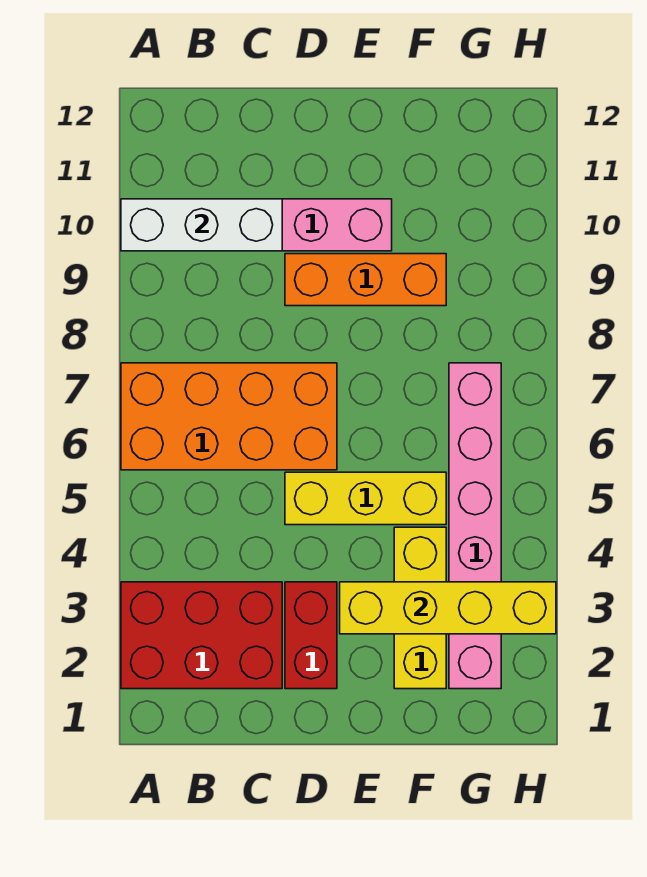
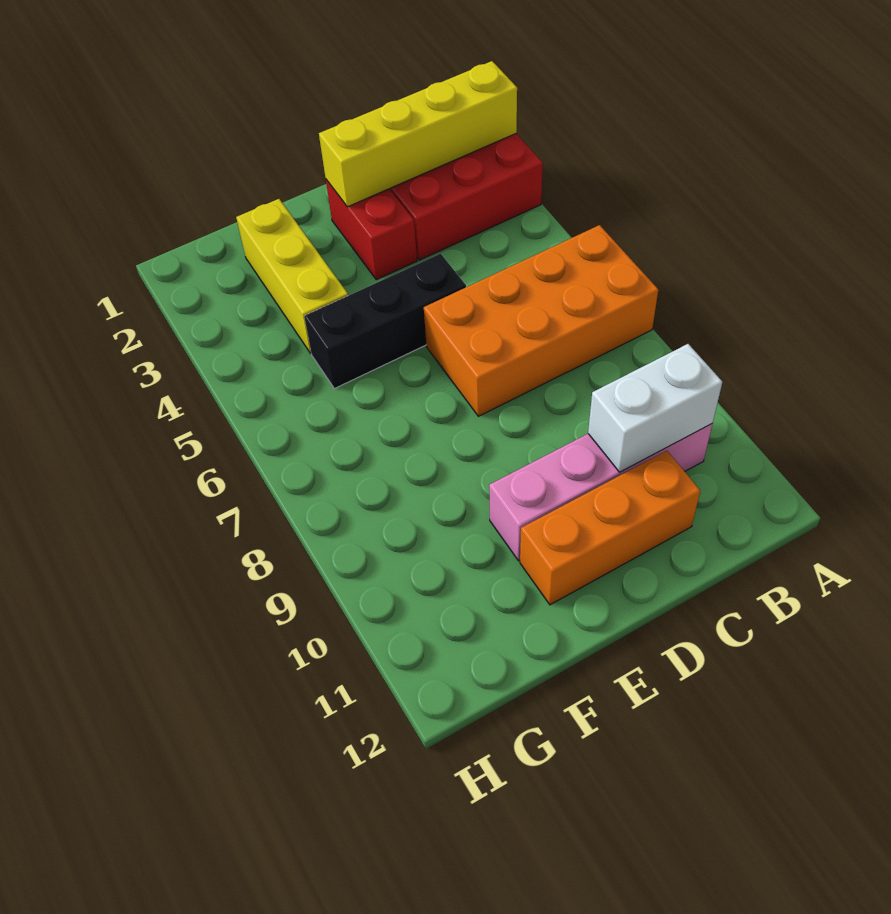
white 1x3 brick [121,199,282,251] -> white 1x2 brick [588,344,722,472]
yellow 1x3 brick [285,472,446,525] -> black 1x3 brick [304,254,466,389]
orange 1x3 brick [285,254,446,306] -> orange 1x3 brick moved to [520,451,700,605]
yellow 1x4 brick [340,582,556,634] -> yellow 1x4 brick moved to [319,61,517,207]
pink 1x6 brick [449,363,501,689] -> none

